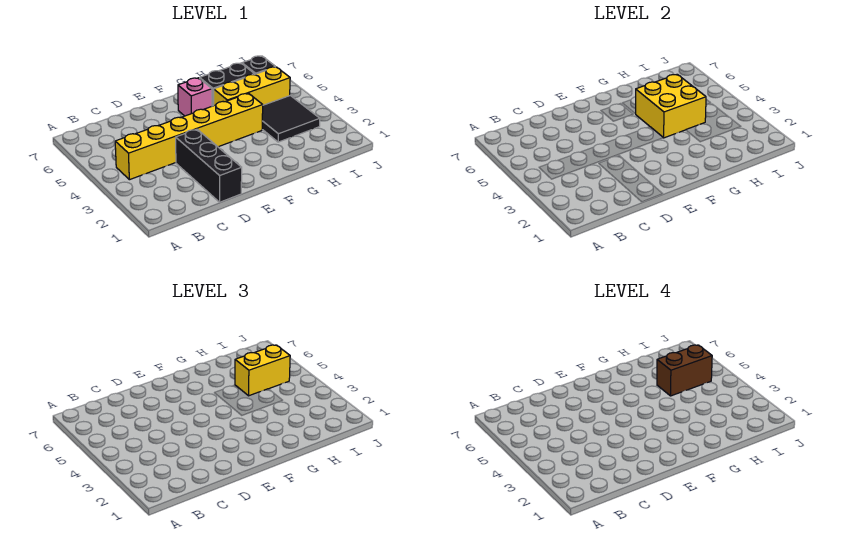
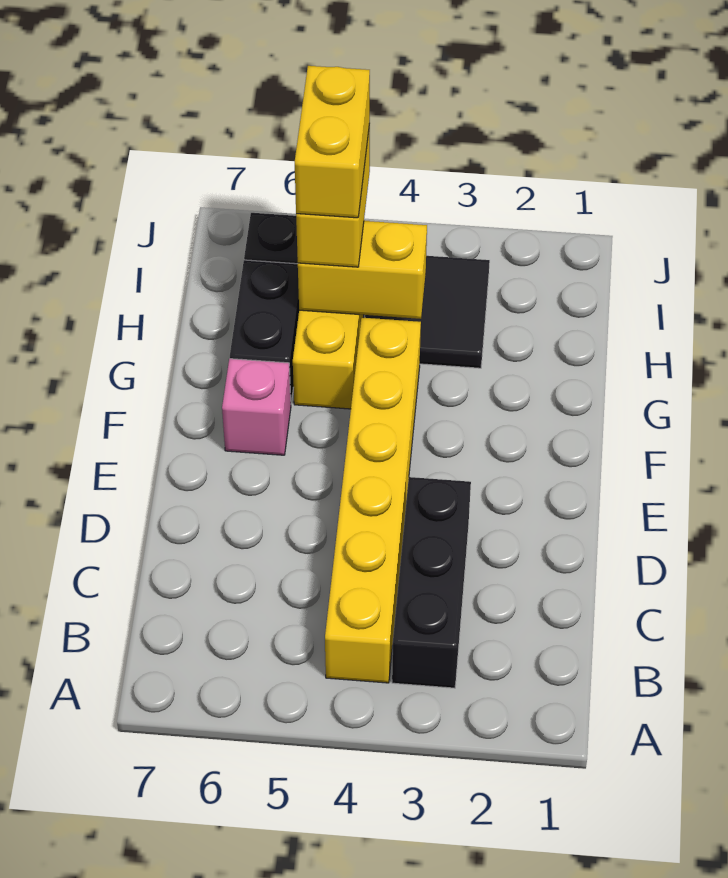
black 1x3 brick [176,129,242,202] -> black 1x3 brick turned to [392,477,471,688]
yellow 2x2 brick [635,74,706,138] -> yellow 1x2 brick [298,221,427,319]
brown 1x2 brick [657,345,712,396] -> yellow 1x2 brick [295,66,370,218]

